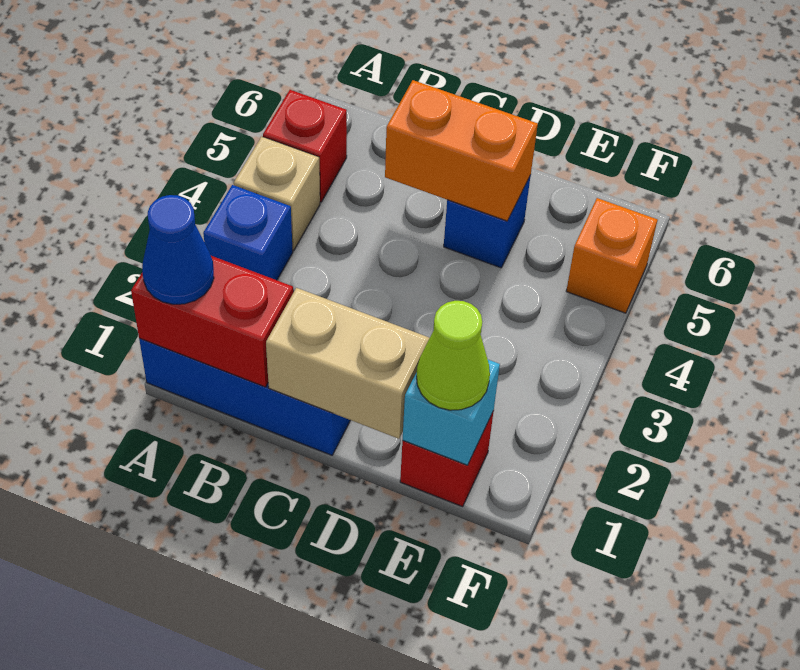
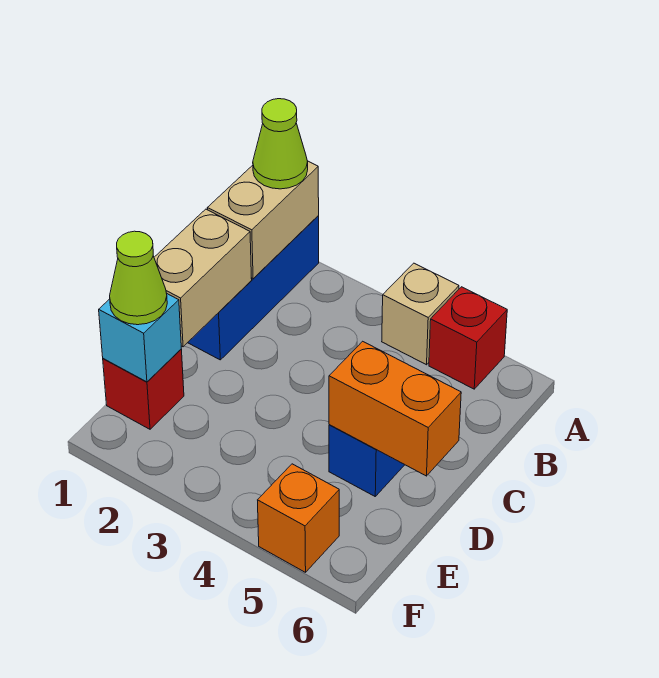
red 1x2 brick [131,256,293,387] -> tan 1x2 brick [207,161,319,279]
blue 1x1 cone [142,195,214,304] -> lime 1x1 cone [253,99,308,189]
blue 1x1 brick [203,185,293,280] -> none
orange 1x2 brick [385,80,538,221] -> orange 1x2 brick turned to [329,341,461,476]

